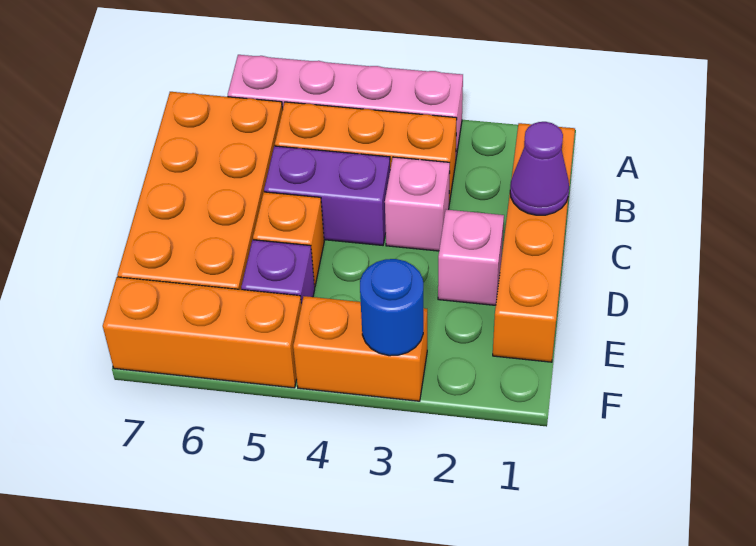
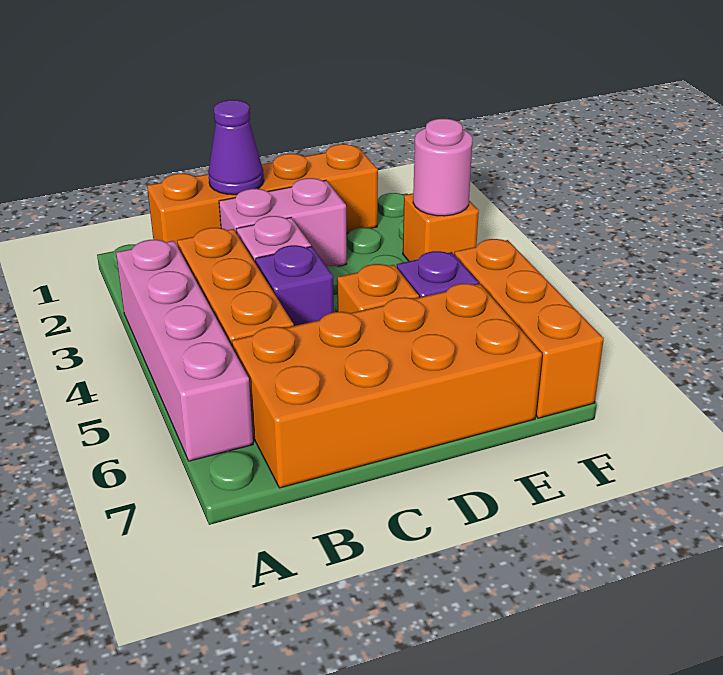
purple 1x2 brick [264,146,390,245] -> purple 1x1 brick [255,245,334,326]
pink 1x1 brick [438,210,504,305] -> pink 1x2 brick [219,178,347,267]
orange 1x2 brick [293,296,427,401] -> orange 1x1 brick [403,193,479,261]
blue 1x1 round brick [360,259,423,356] -> pink 1x1 round brick [413,119,473,216]

